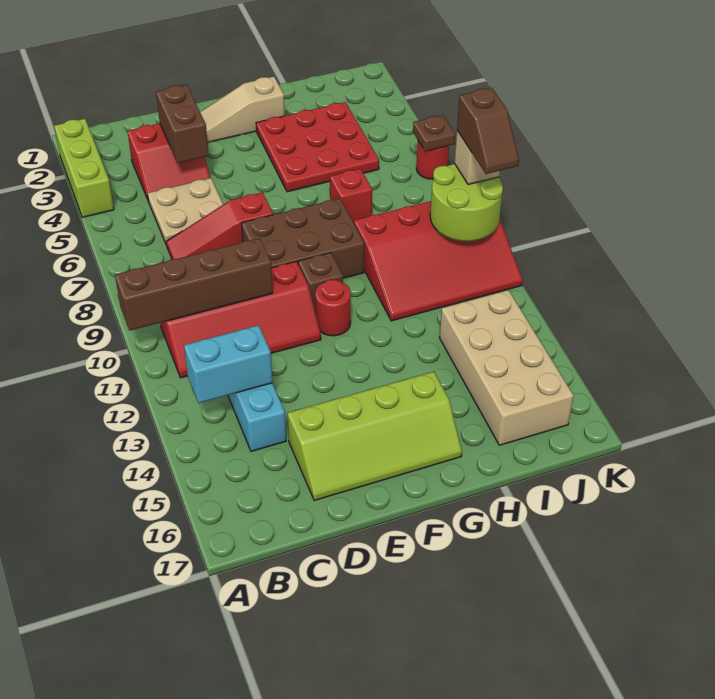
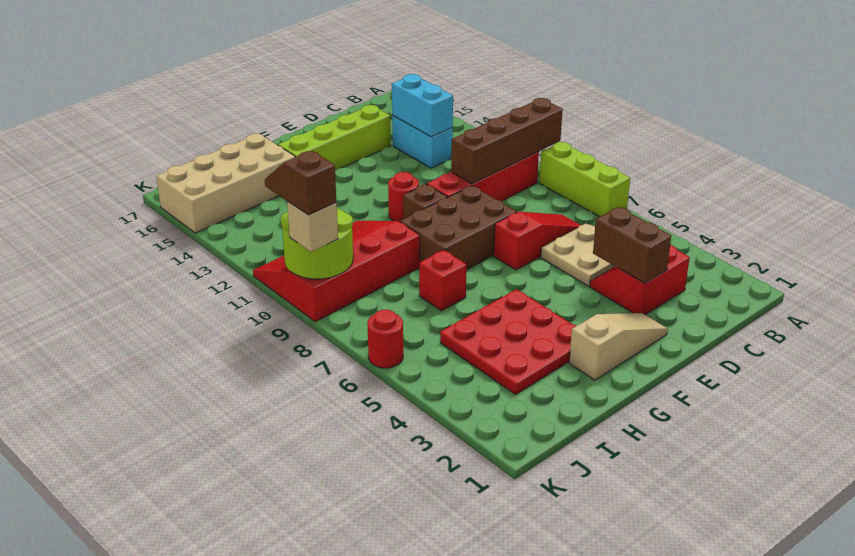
lime 1x3 brick [54,119,114,217] -> lime 1x3 brick moved to [539,142,630,217]
cyan 1x2 brick [184,325,272,403] -> cyan 1x2 brick turned to [392,74,453,137]
tan 2x4 brick [440,290,574,445] -> tan 2x4 brick turned to [156,134,295,233]
brown 1x1 plate [413,115,455,151] -> none

